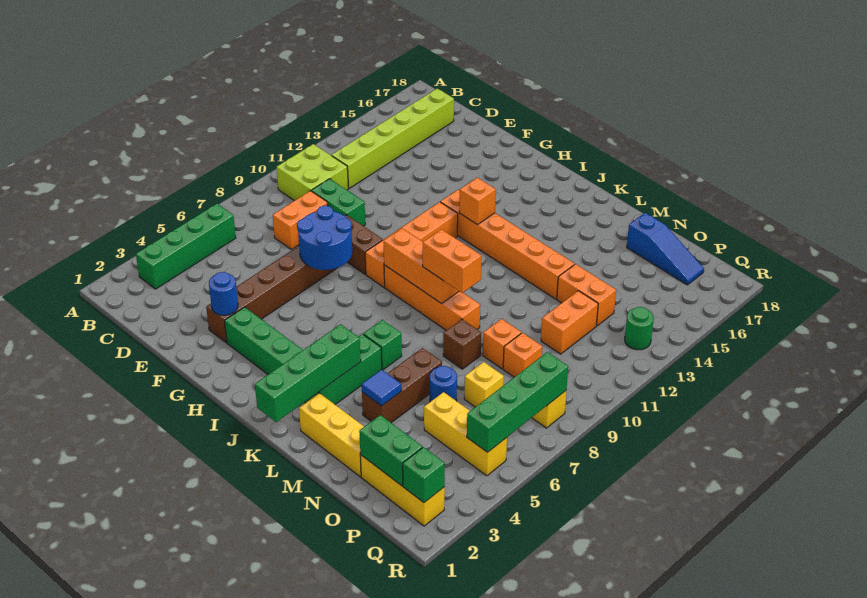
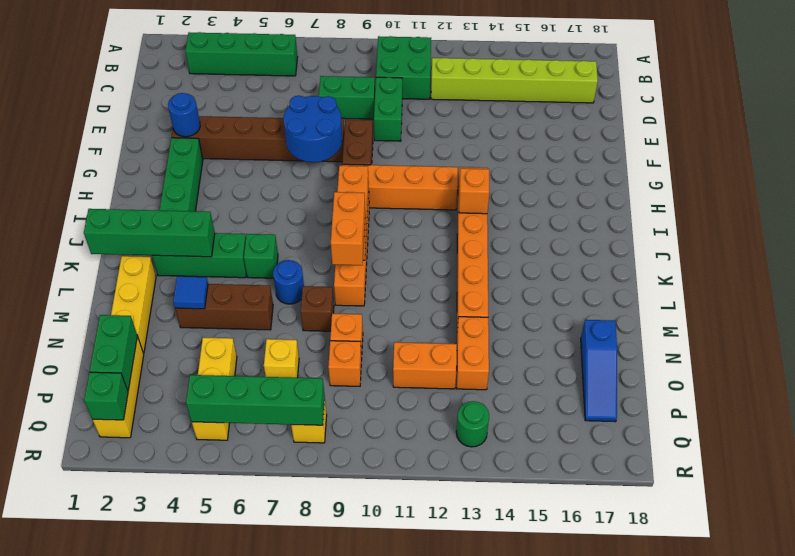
lime 2x2 brick [277,144,348,201] -> green 2x2 brick [376,36,431,99]
orange 1x2 brick [273,191,328,249] -> green 1x2 brick [319,76,375,119]
blue 1x1 round brick [430,366,457,402] -> blue 1x1 round brick moved to [273,260,304,304]

